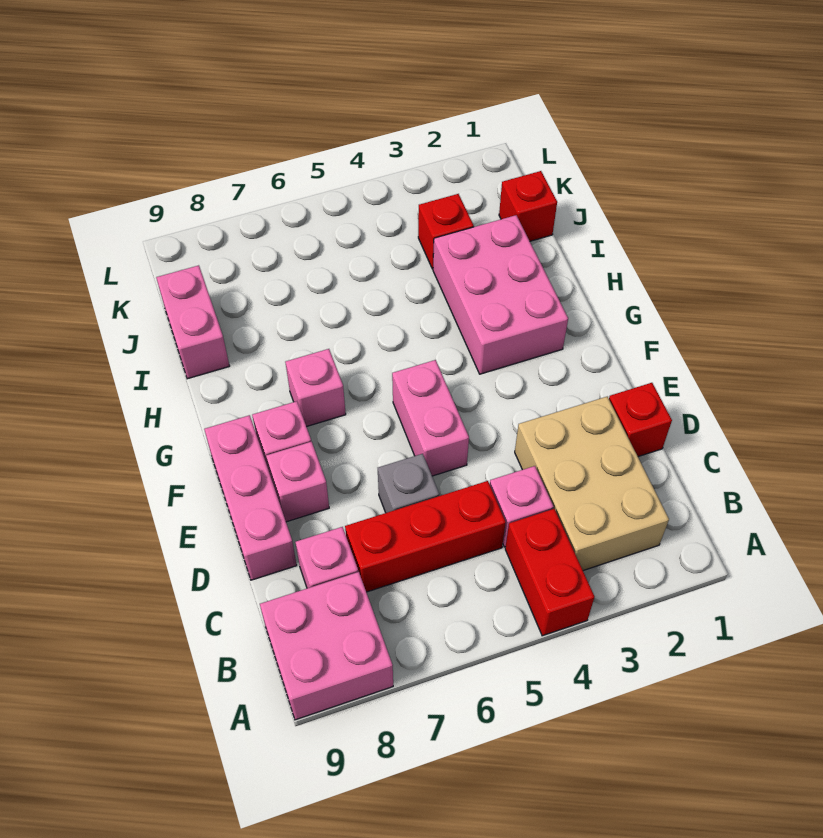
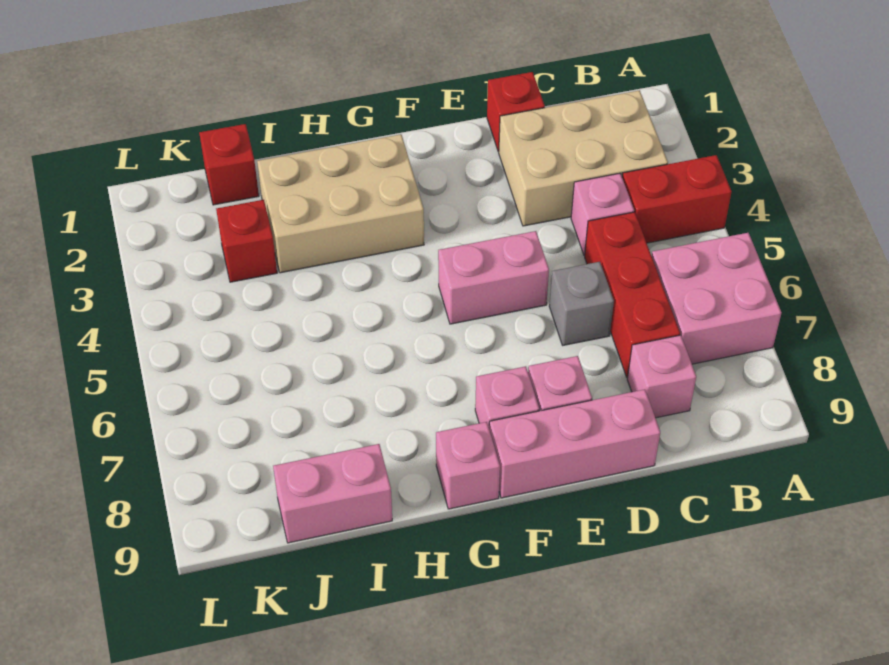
pink 2x2 brick [260,572,393,720] -> pink 2x2 brick moved to [652,233,781,364]
pink 2x3 brick [433,215,568,374] -> tan 2x3 brick [257,134,424,273]
pink 1x1 brick [285,349,346,427] -> pink 1x1 brick moved to [436,422,500,509]

